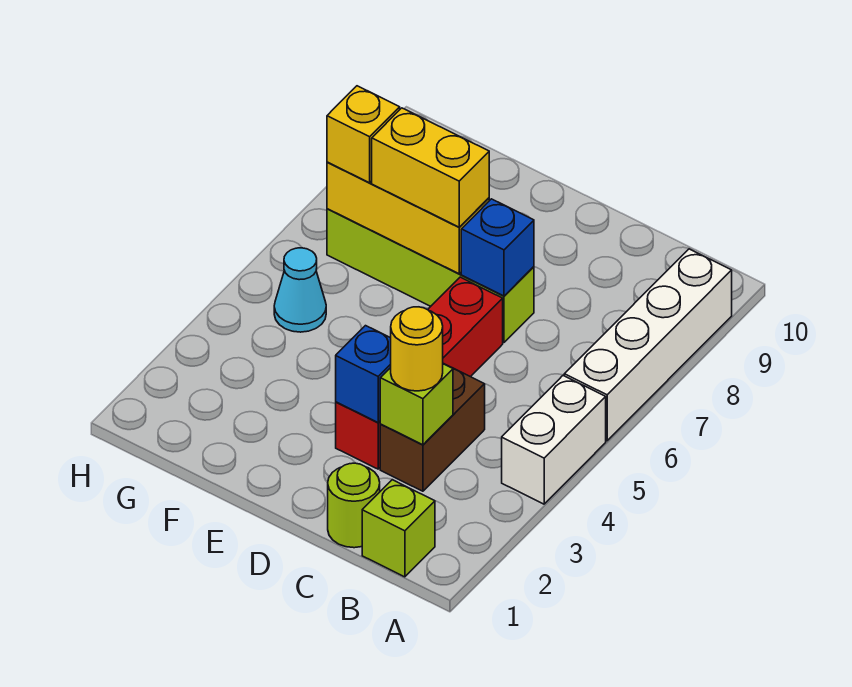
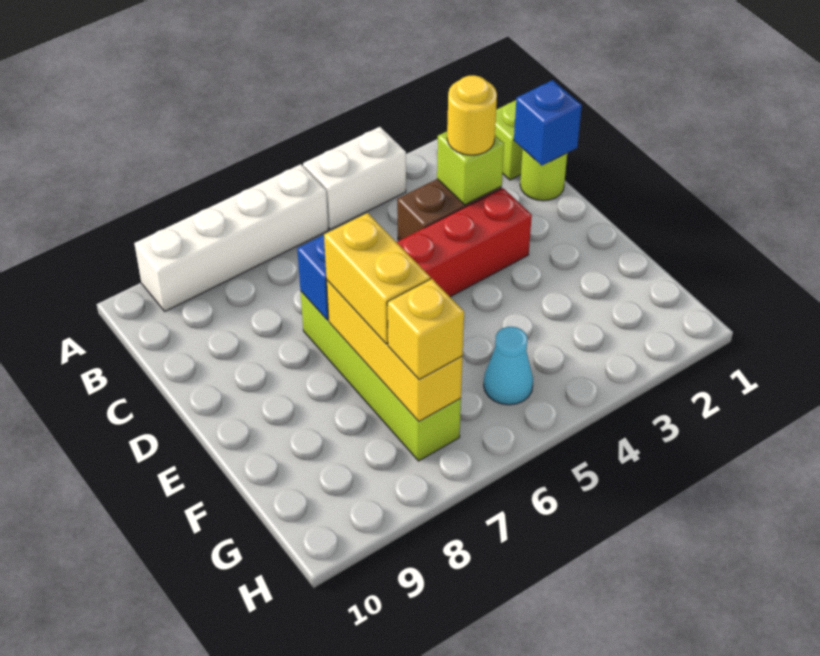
blue 1x1 brick [336,326,391,422] -> blue 1x1 brick moved to [514,80,582,166]

